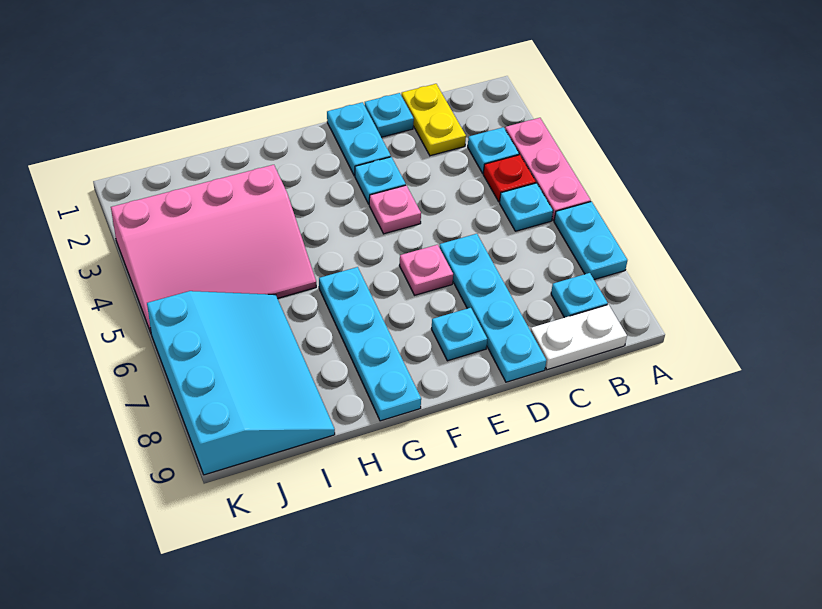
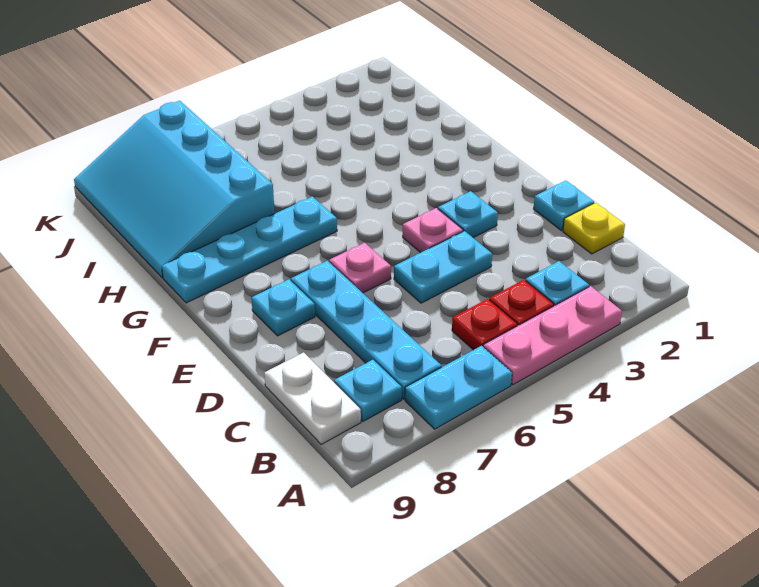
cyan 1x1 plate [500,183,553,231] -> red 1x1 plate [452,299,517,350]
yellow 1x2 plate [401,84,466,156] -> yellow 1x1 plate [563,203,625,254]
cyan 1x4 plate [439,234,546,382] -> cyan 1x4 plate turned to [291,261,441,399]
cyan 1x2 plate [327,102,391,176] -> cyan 1x2 plate moved to [394,231,492,303]
pink 3x4 slope [111,165,316,332] -> none
cyan 3x4 slope [147,291,335,475] -> cyan 3x4 slope turned to [74,101,275,278]

